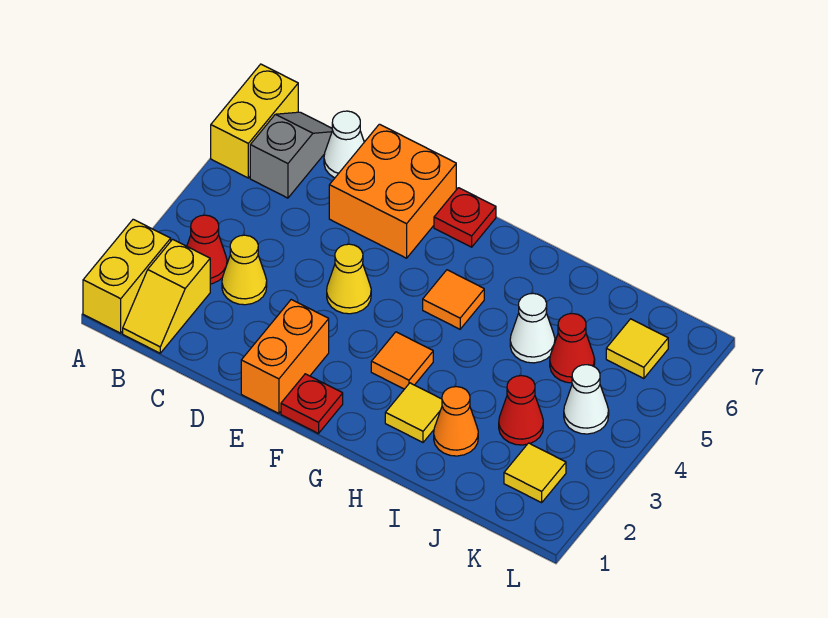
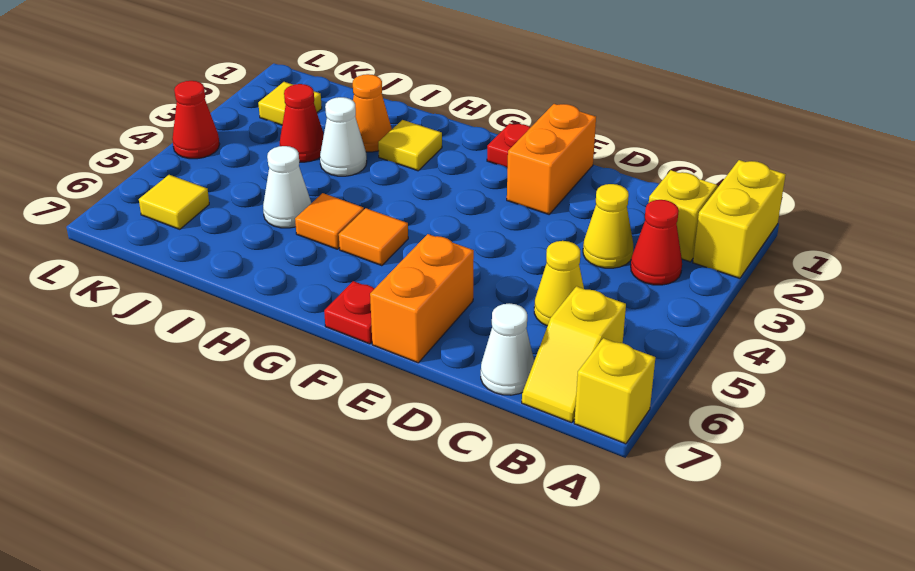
yellow 1x2 brick [211,64,298,178] -> yellow 1x1 brick [574,338,655,444]
grey 1x2 slope [250,112,332,198] -> yellow 1x2 slope [522,286,626,423]
orange 2x2 brick [329,124,456,258] -> orange 1x2 brick [370,234,474,363]
yellow 1x1 cone [327,244,371,314] -> yellow 1x1 cone moved to [534,241,584,326]
orange 1x1 tile [371,332,433,389] -> orange 1x1 tile moved to [295,193,364,249]
red 1x1 cone [550,314,595,383] -> red 1x1 cone moved to [172,81,220,159]
white 1x1 cone [564,365,609,434] -> white 1x1 cone moved to [320,97,367,176]

